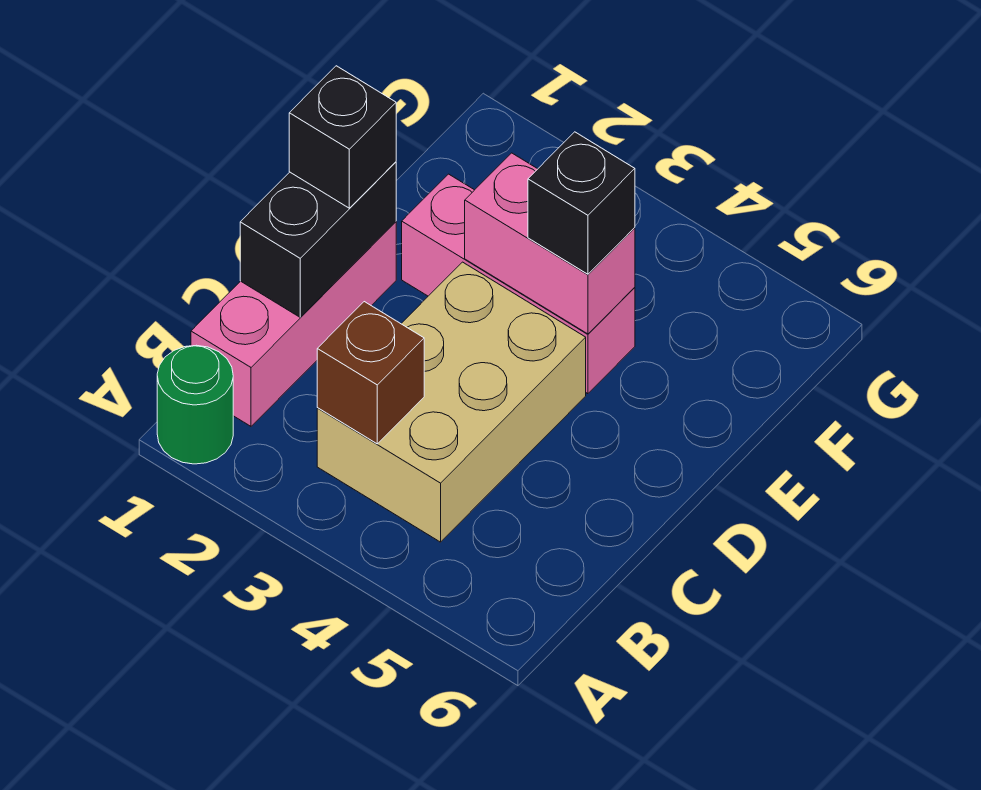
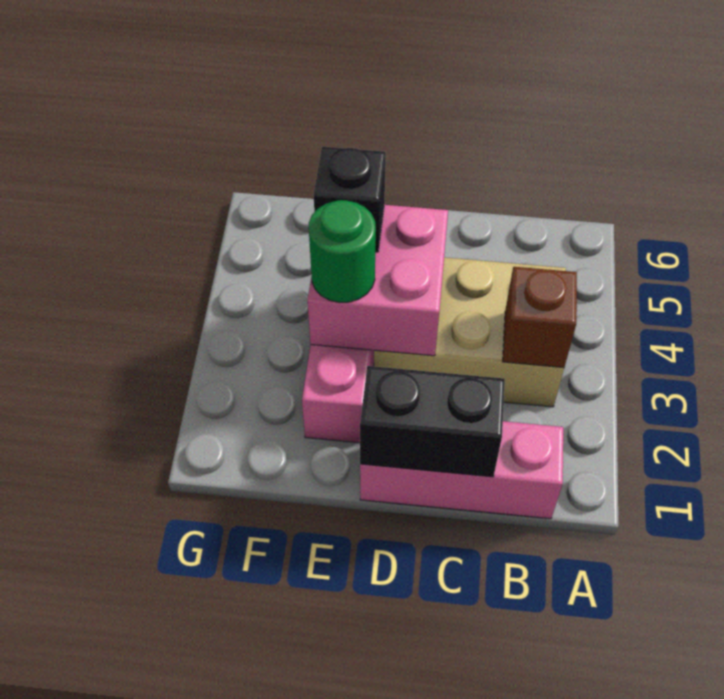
green 1x1 round brick [157,345,233,464] -> green 1x1 round brick moved to [309,200,376,303]
black 1x1 brick [289,66,396,208] -> none
pink 1x2 brick [465,153,635,334] -> pink 2x2 brick [308,205,448,356]

